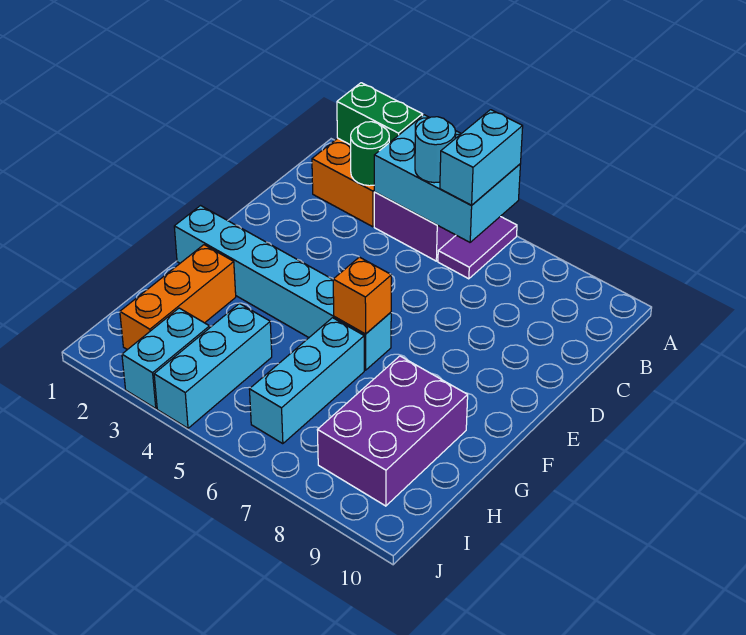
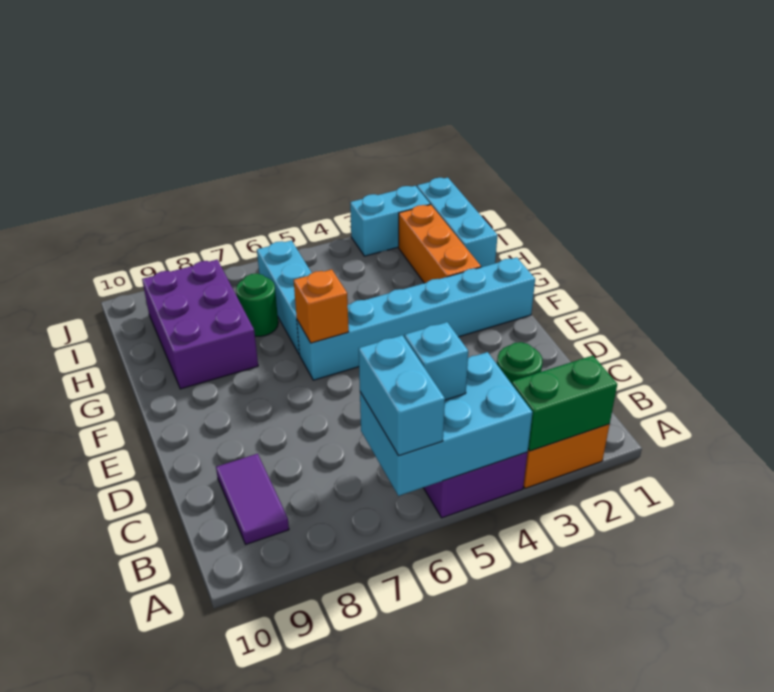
purple 1x2 tile [438,216,517,279] -> purple 1x2 tile moved to [216,454,289,544]
cyan 1x1 round brick [415,117,456,183] -> cyan 1x1 brick [405,322,468,400]
cyan 1x3 brick [154,303,272,428] -> cyan 1x3 brick moved to [417,178,497,267]
none -> green 1x1 round brick [236,274,278,336]
cyan 1x2 brick [122,308,210,408] -> cyan 1x2 brick turned to [350,186,430,256]

